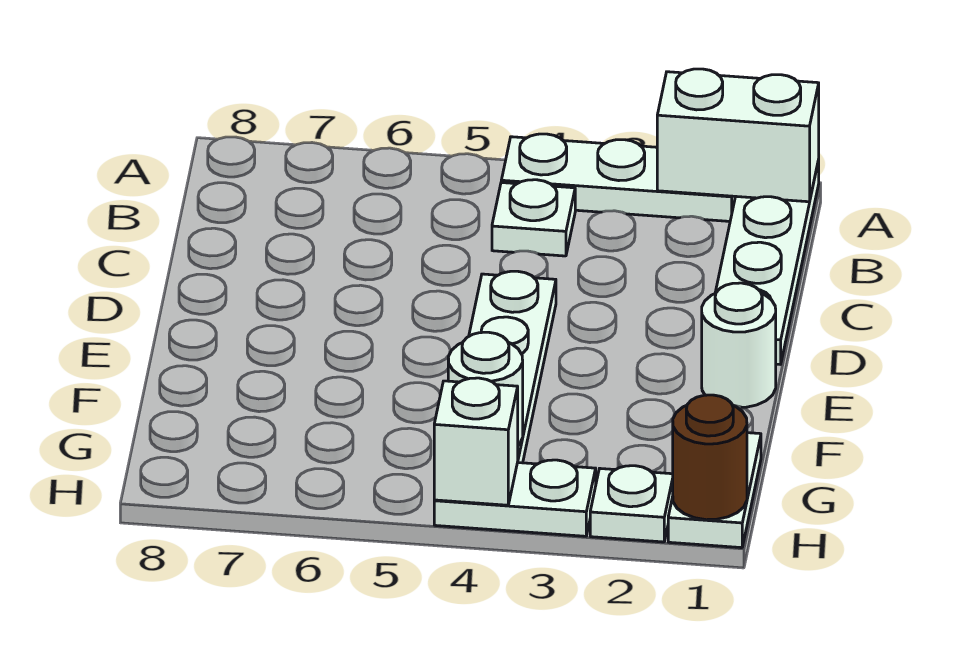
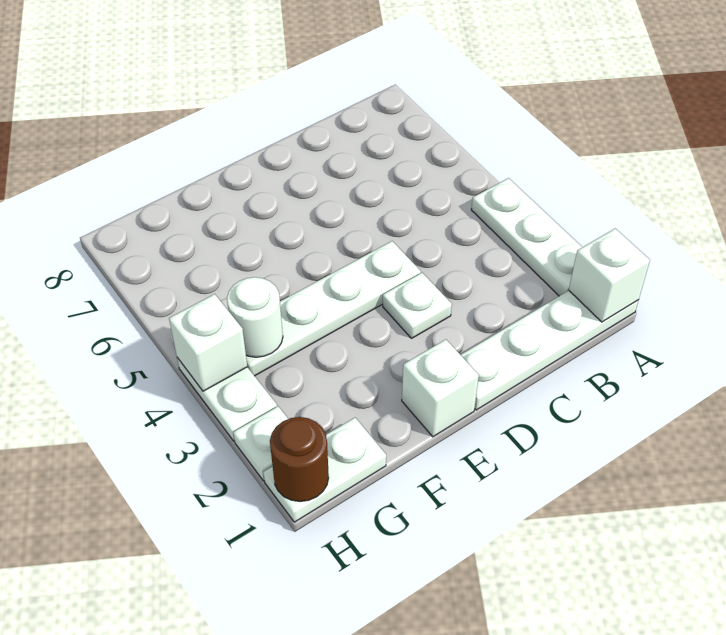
white 1x2 brick [657,69,819,202] -> white 1x1 brick [569,228,650,322]
white 1x1 plate [492,180,575,256] -> white 1x1 plate moved to [383,273,452,338]
white 1x1 round brick [702,283,776,407] -> white 1x1 brick [402,340,479,437]

